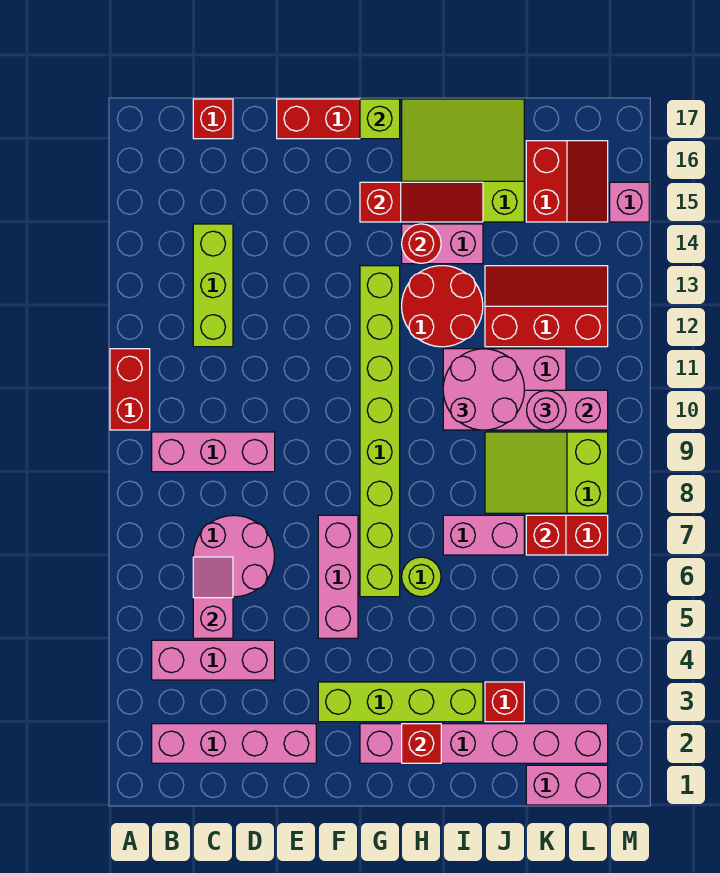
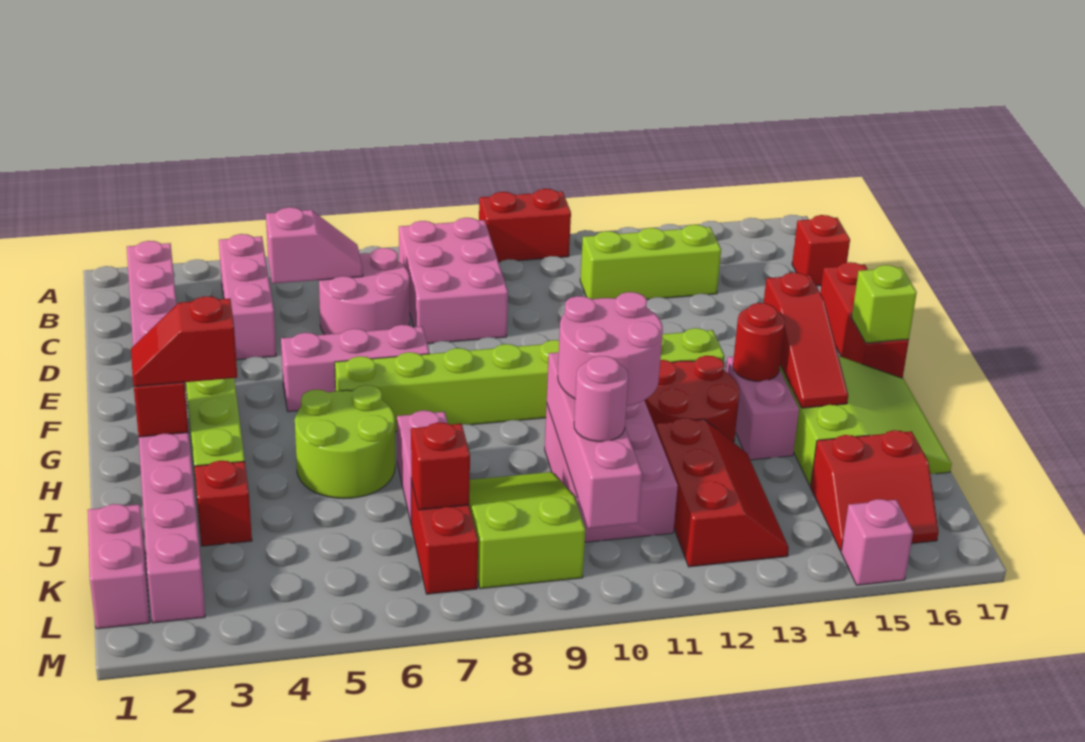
pink 1x3 brick [152,432,275,472] -> pink 2x3 brick [399,218,508,344]
none -> red 1x2 slope [131,296,237,387]
lime 1x1 round brick [402,557,441,597] -> lime 2x2 round brick [295,385,395,498]

